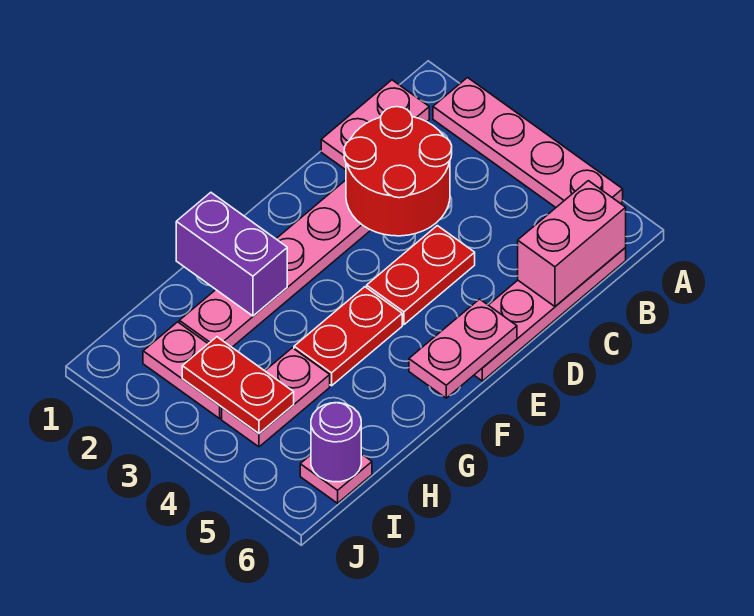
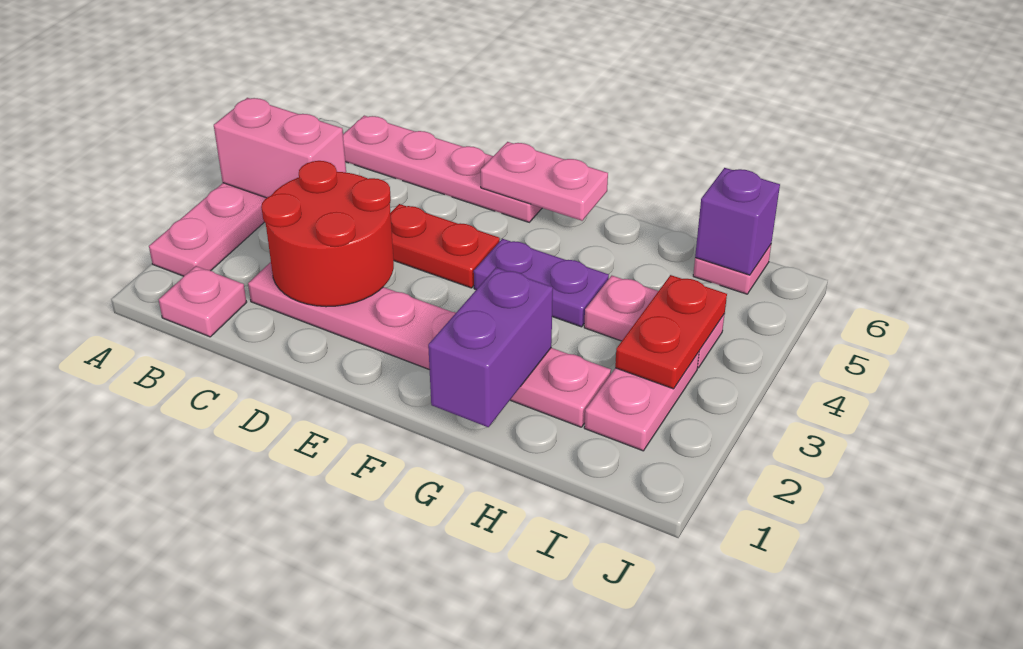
pink 1x2 plate [321,80,429,170] -> pink 1x1 plate [159,266,247,337]
pink 1x2 brick [518,181,626,306] -> pink 1x2 brick moved to [214,98,346,198]
red 1x2 plate [294,287,402,386] -> purple 1x2 plate [474,239,609,327]
purple 1x1 round brick [311,403,361,482] -> purple 1x1 brick [695,168,780,275]

